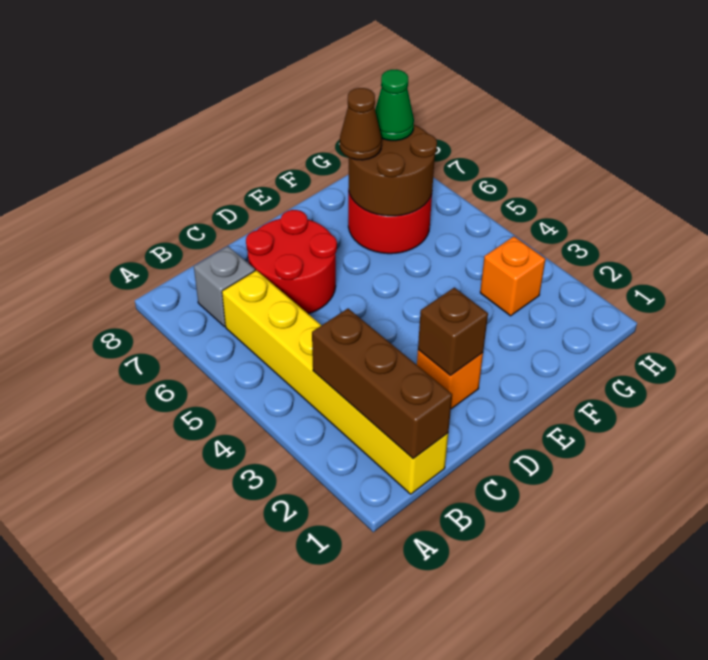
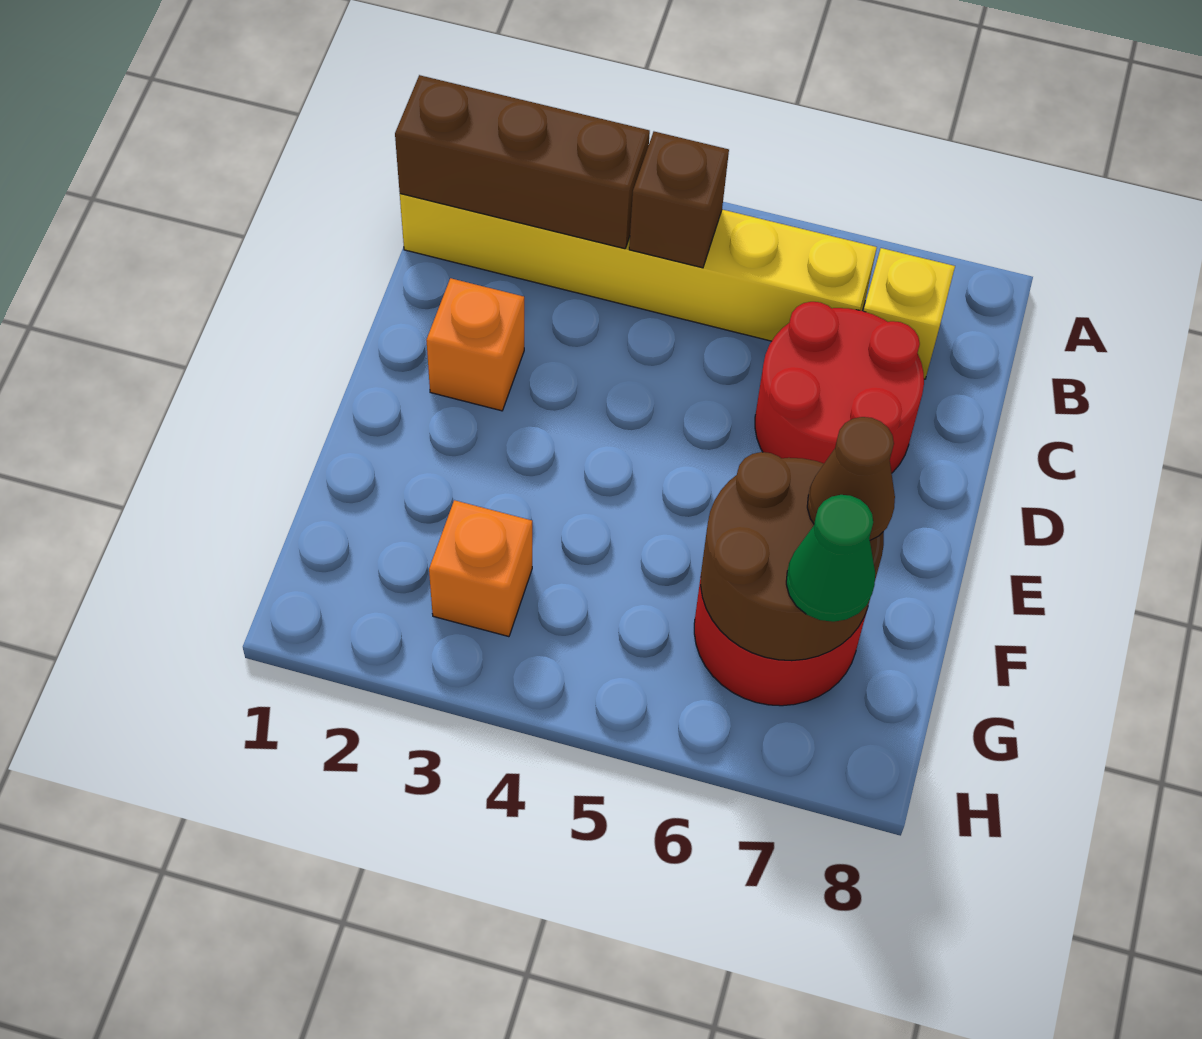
grey 1x1 brick [194,246,255,326] -> yellow 1x1 brick [863,248,955,379]
brown 1x1 brick [418,287,488,376] -> brown 1x1 brick moved to [629,132,729,268]

